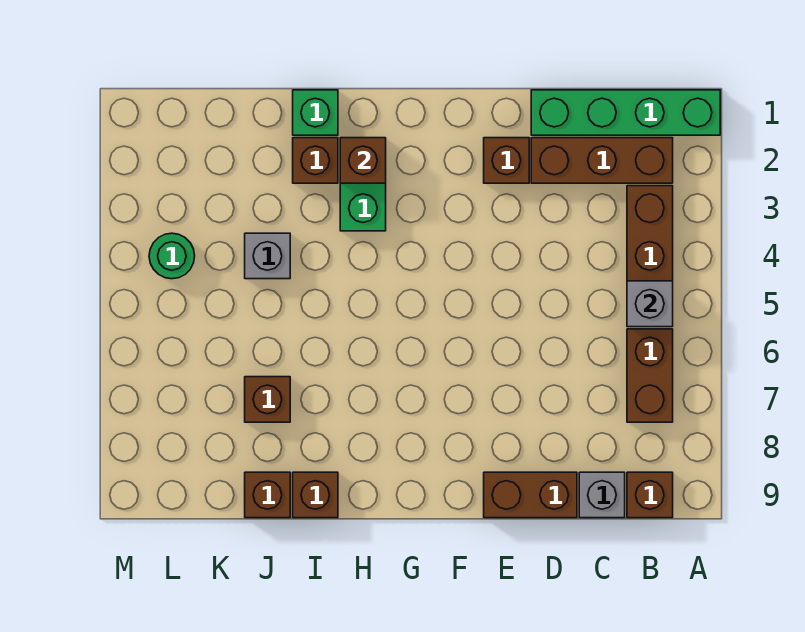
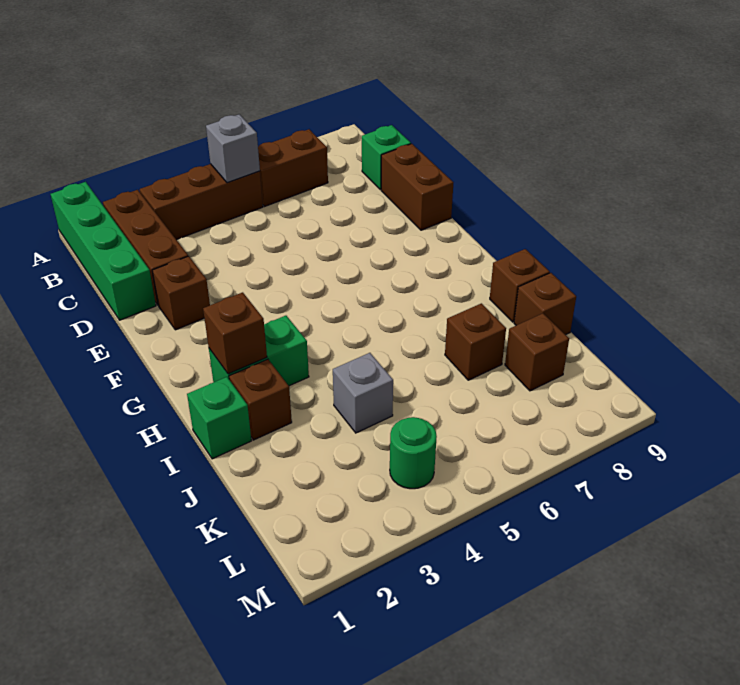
brown 1x1 brick [627,472,673,518] -> brown 1x1 brick moved to [505,313,569,391]
grey 1x1 brick [579,472,625,518] -> green 1x1 brick [362,125,411,190]

